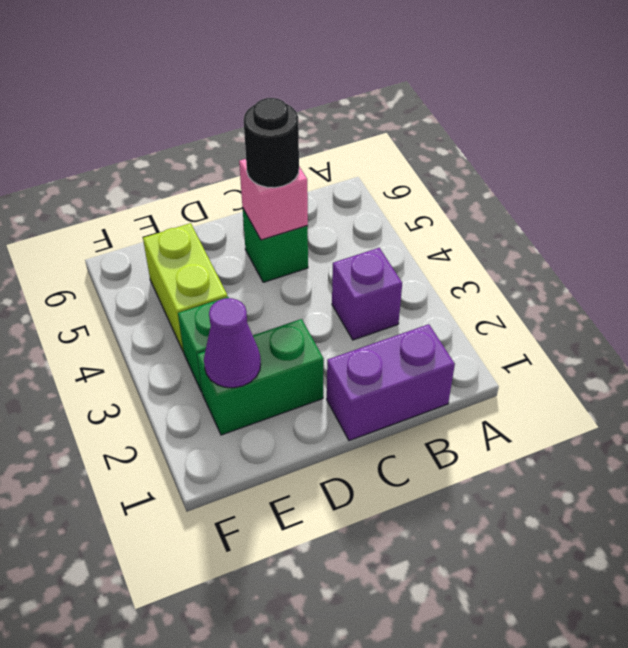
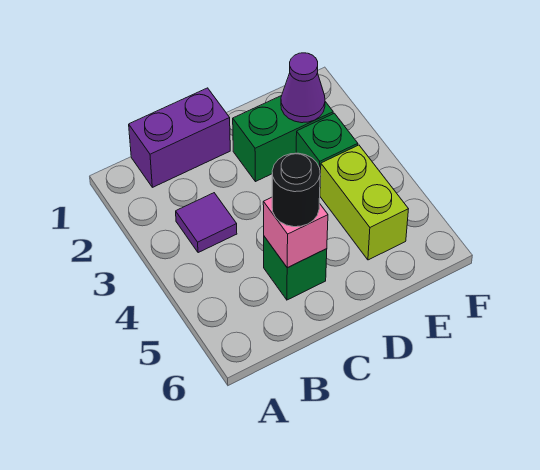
purple 1x1 brick [332,248,402,340] -> purple 1x1 tile [176,193,237,253]

